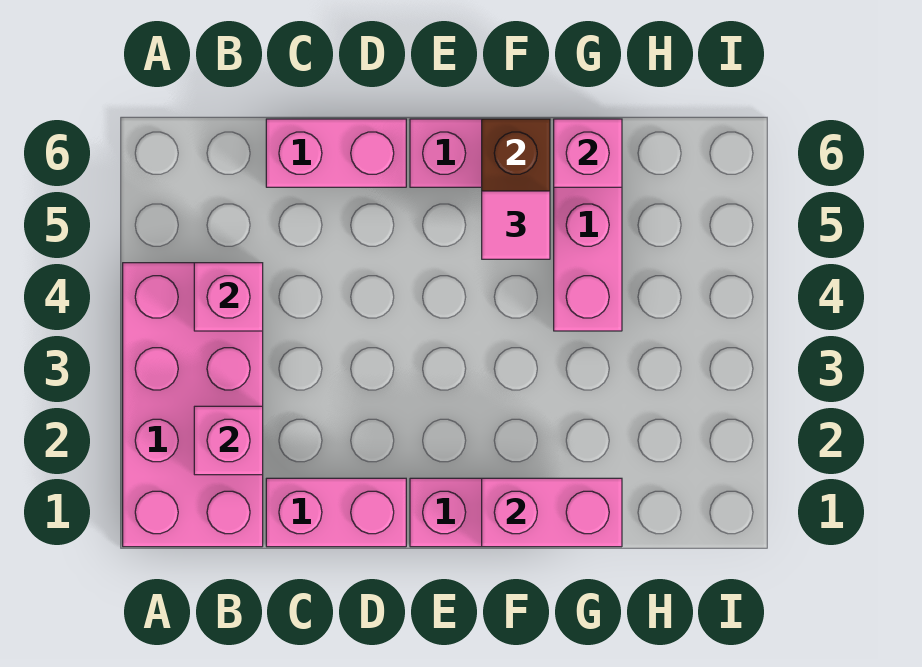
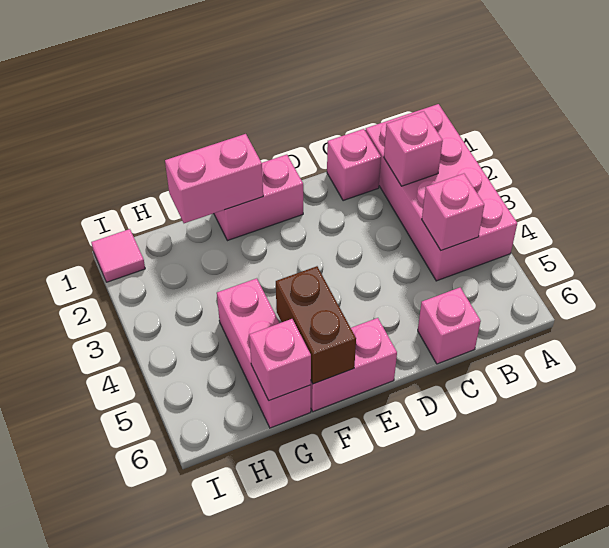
pink 1x2 brick [266,478,406,547] -> pink 1x1 brick [327,129,381,201]
pink 1x2 brick [266,119,406,187] -> pink 1x1 brick [418,288,481,364]
pink 1x1 tile [482,191,550,259] -> pink 1x1 tile moved to [91,229,145,282]

